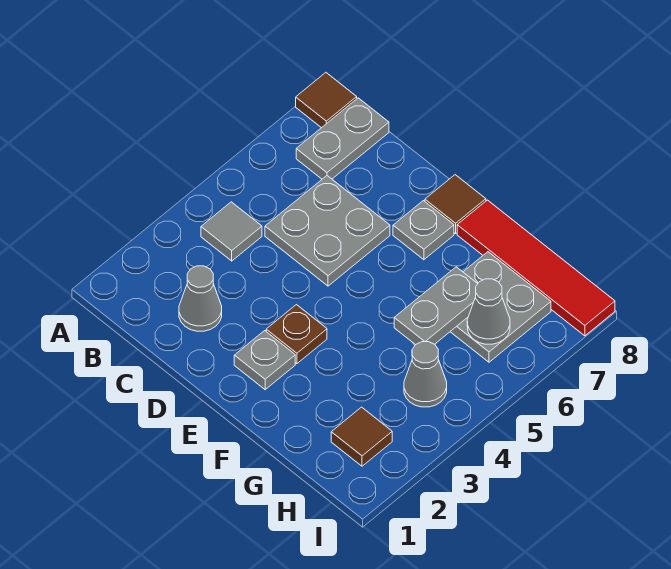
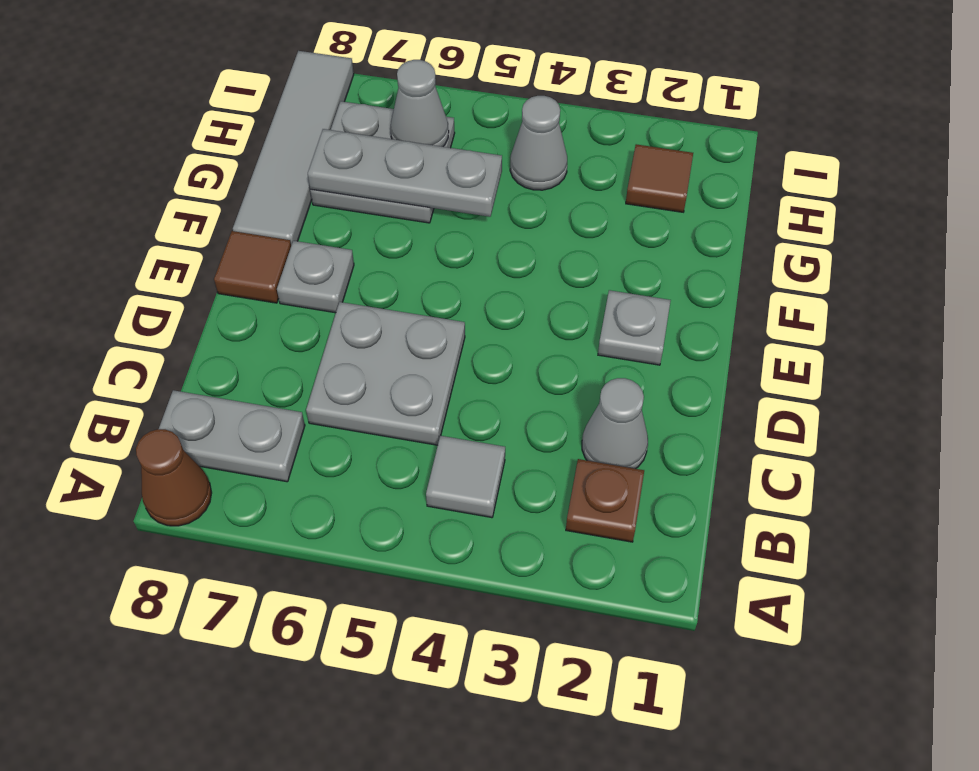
brown 1x1 tile [296,73,357,128] -> brown 1x1 cone [136,429,212,526]
brown 1x1 plate [266,305,327,364] -> brown 1x1 plate moved to [566,459,644,542]
red 1x4 tile [457,200,615,336] -> grey 1x4 tile [233,51,354,245]
grey 1x2 plate [394,267,477,345] -> grey 1x3 plate [308,129,502,217]

